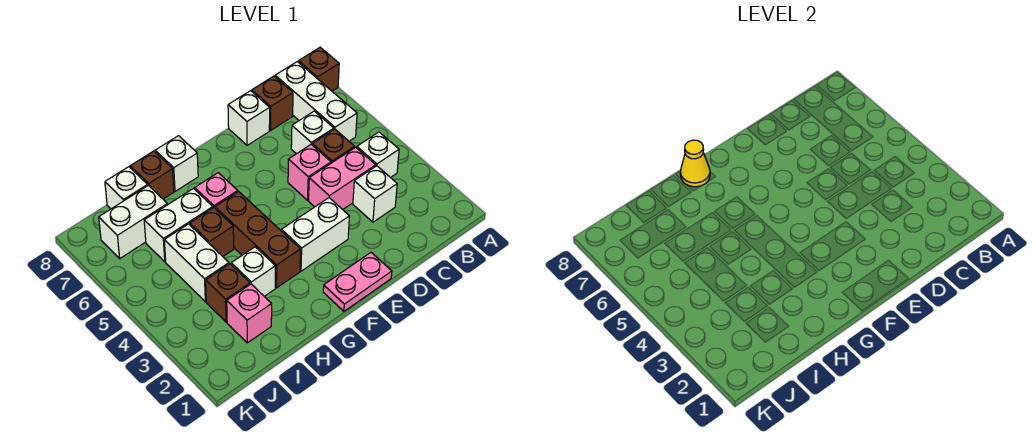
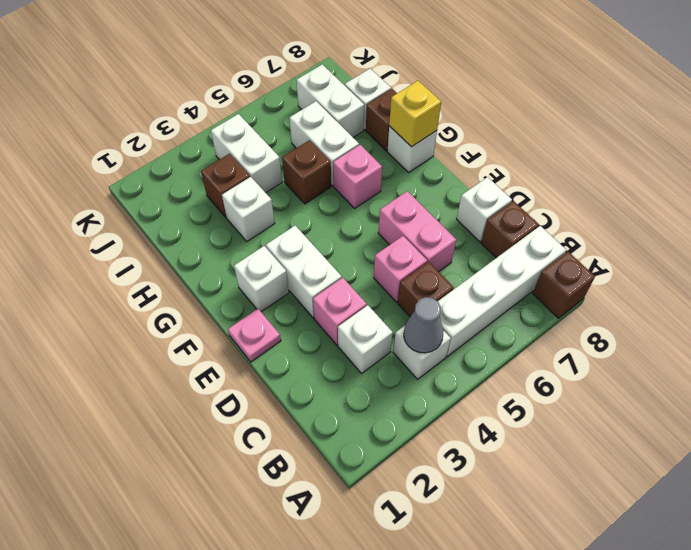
none -> grey 1x1 cone [404,297,444,353]
white 1x3 brick [275,62,357,141] -> white 1x4 brick [438,226,566,356]
pink 1x2 brick [309,147,376,209] -> pink 1x2 brick moved to [378,191,456,272]
white 1x1 brick [291,111,334,154] -> white 1x1 brick moved to [234,246,289,312]
pink 1x2 plate [323,253,392,311] -> pink 1x1 plate [228,309,281,362]
brown 1x3 brick [215,192,300,288] -> none
yellow 1x1 cone [680,140,710,187] -> yellow 1x1 brick [389,81,441,147]
pink 1x1 brick [227,284,272,343] -> pink 1x1 brick moved to [313,278,367,345]
white 1x2 brick [164,224,229,302] -> white 1x2 brick turned to [211,114,282,193]

